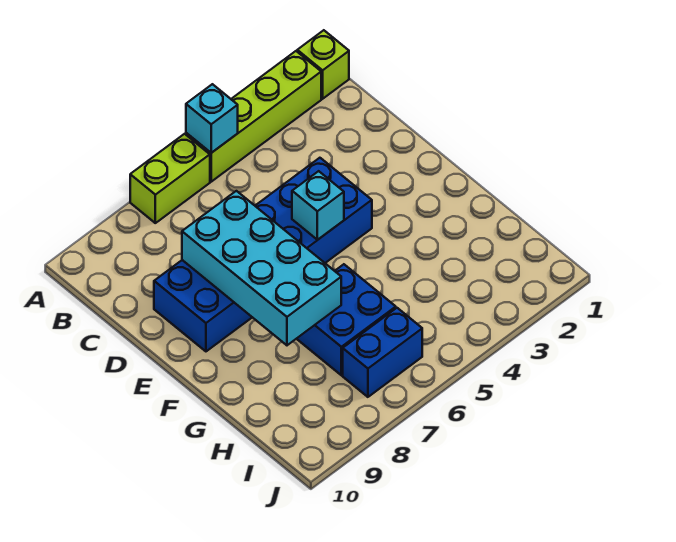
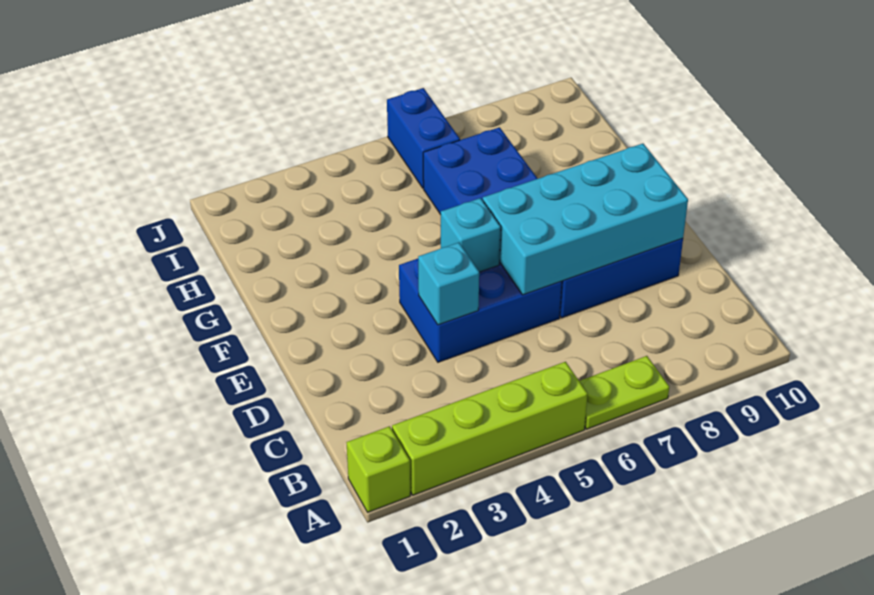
cyan 1x1 brick [186,84,238,153] -> cyan 1x1 brick moved to [418,243,479,325]
lime 1x2 brick [130,134,210,223] -> lime 1x2 plate [579,356,669,429]
cyan 2x4 brick [182,191,341,345] -> cyan 2x4 brick turned to [483,144,688,295]
blue 1x2 brick [343,308,422,397] -> blue 1x2 brick turned to [387,88,460,188]

